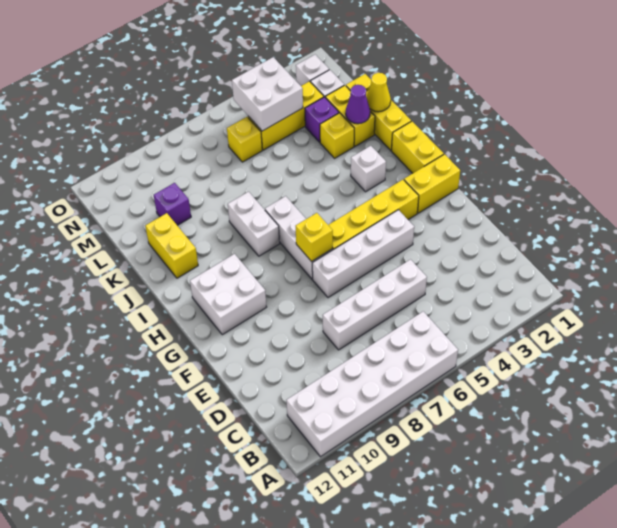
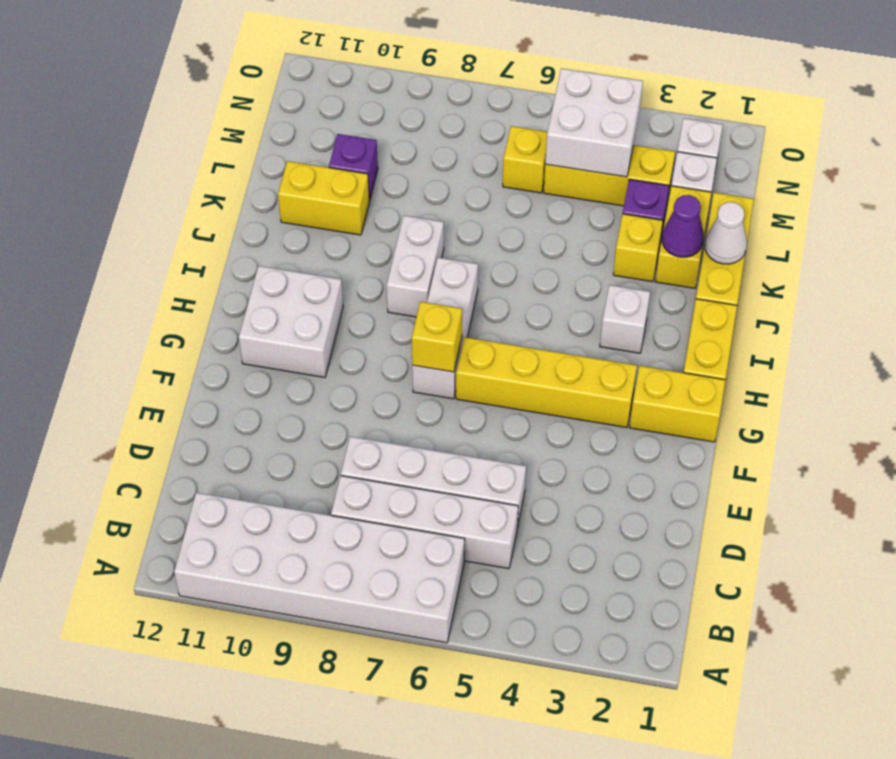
white 1x4 brick [312,210,414,298] -> white 1x4 brick moved to [331,476,518,569]
yellow 1x2 brick [145,213,198,278] -> yellow 1x2 brick turned to [278,161,369,235]
yellow 1x1 cone [366,73,391,112] -> white 1x1 cone [705,202,747,264]

